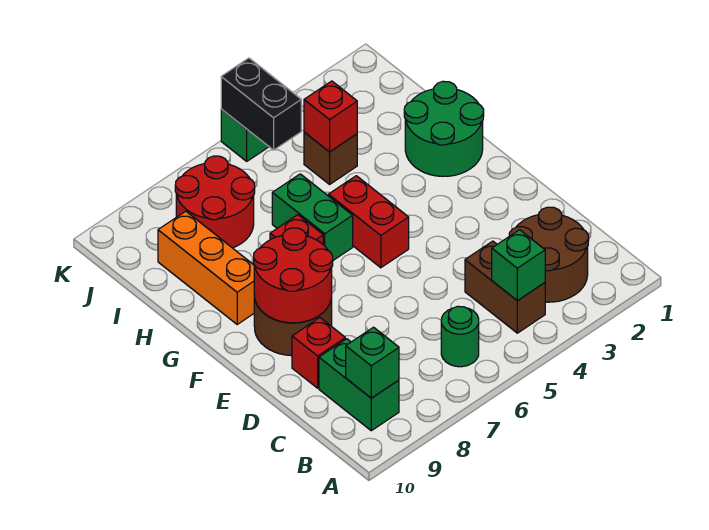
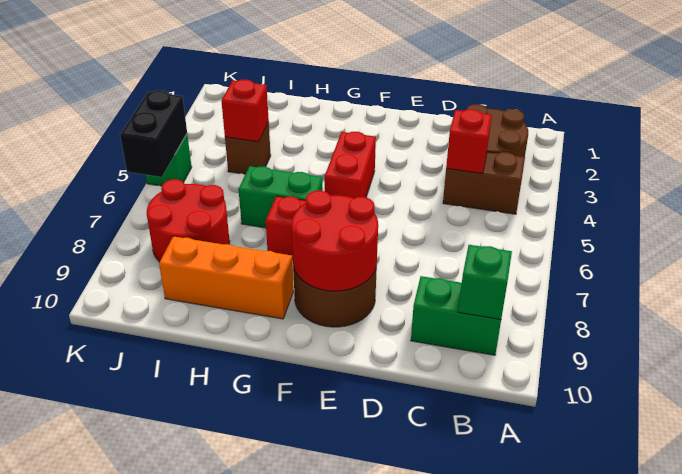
green 1x1 brick [492,230,545,301] -> none
green 1x1 round brick [441,306,479,367] -> none
red 1x1 brick [292,318,345,388] -> red 1x1 brick moved to [446,109,492,174]
red 1x2 brick [328,176,409,268] -> red 1x2 brick turned to [325,132,376,198]
green 2x2 round brick [404,81,484,176] -> none
black 1x2 brick [221,58,301,150] -> black 1x2 brick turned to [120,91,187,177]

